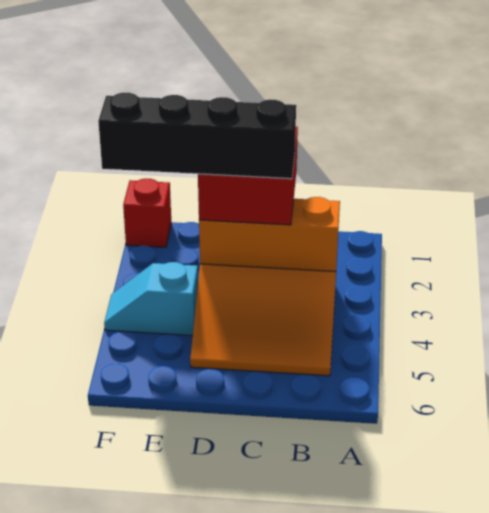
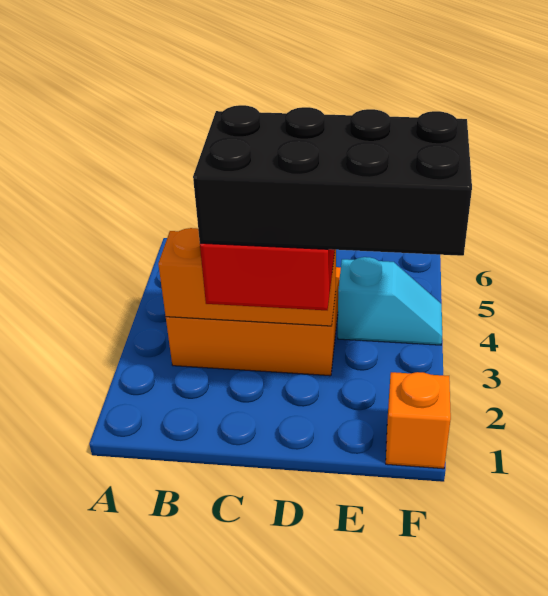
black 1x4 brick [98,93,296,179] -> black 2x4 brick [193,105,472,256]
red 1x1 brick [123,179,171,247] -> orange 1x1 brick [386,372,451,469]

